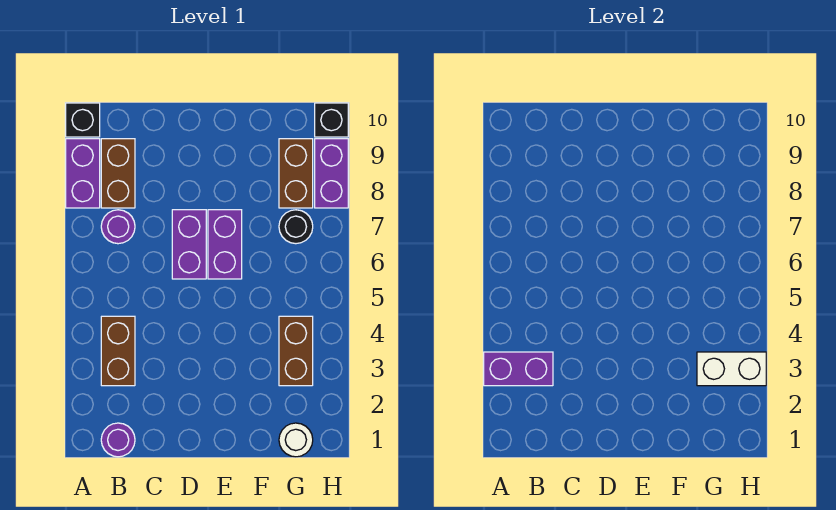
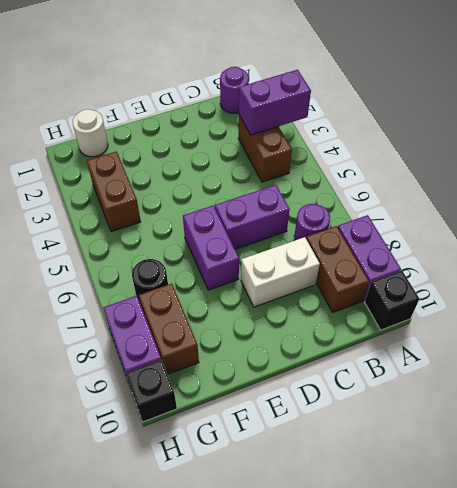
purple 1x2 brick [172,210,206,279] -> purple 1x2 brick turned to [215,185,290,249]
white 1x2 brick [697,352,766,386] -> white 1x2 brick moved to [241,237,320,307]

